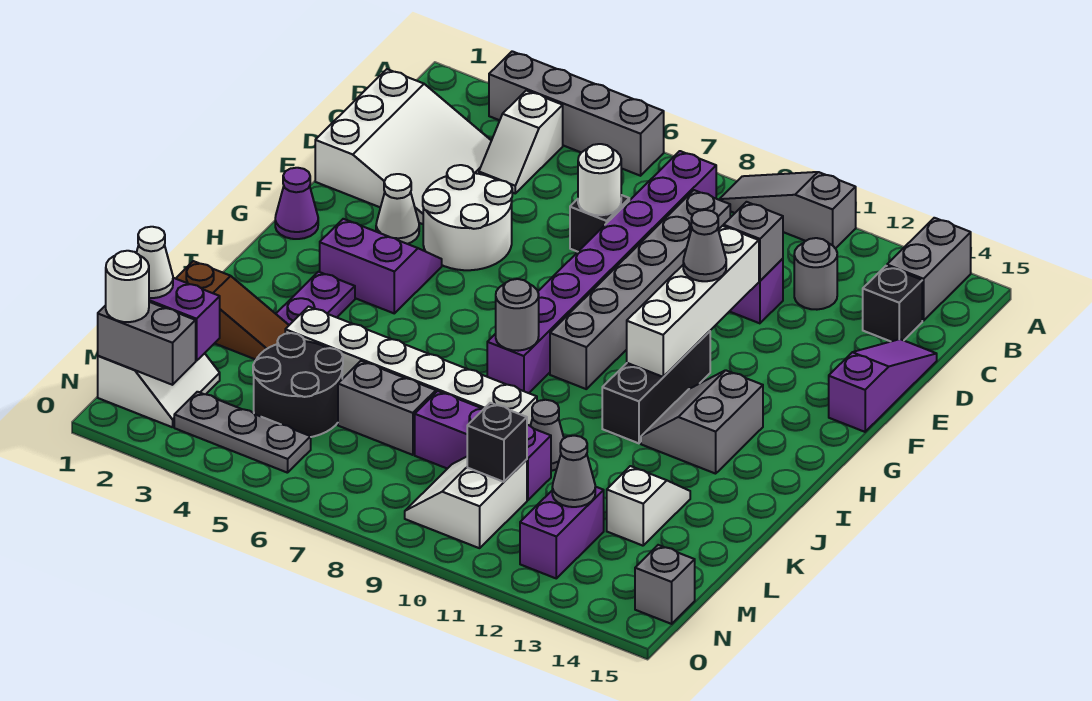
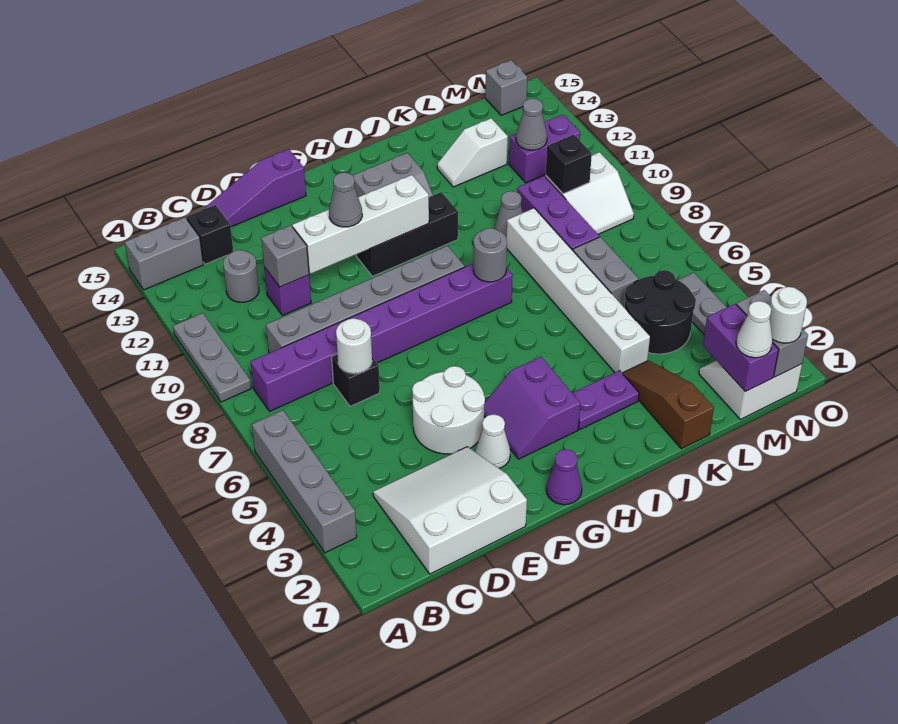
grey 1x3 slope [719,172,856,249] -> grey 1x3 plate [173,313,251,402]
white 1x2 slope [479,90,563,193] -> none

